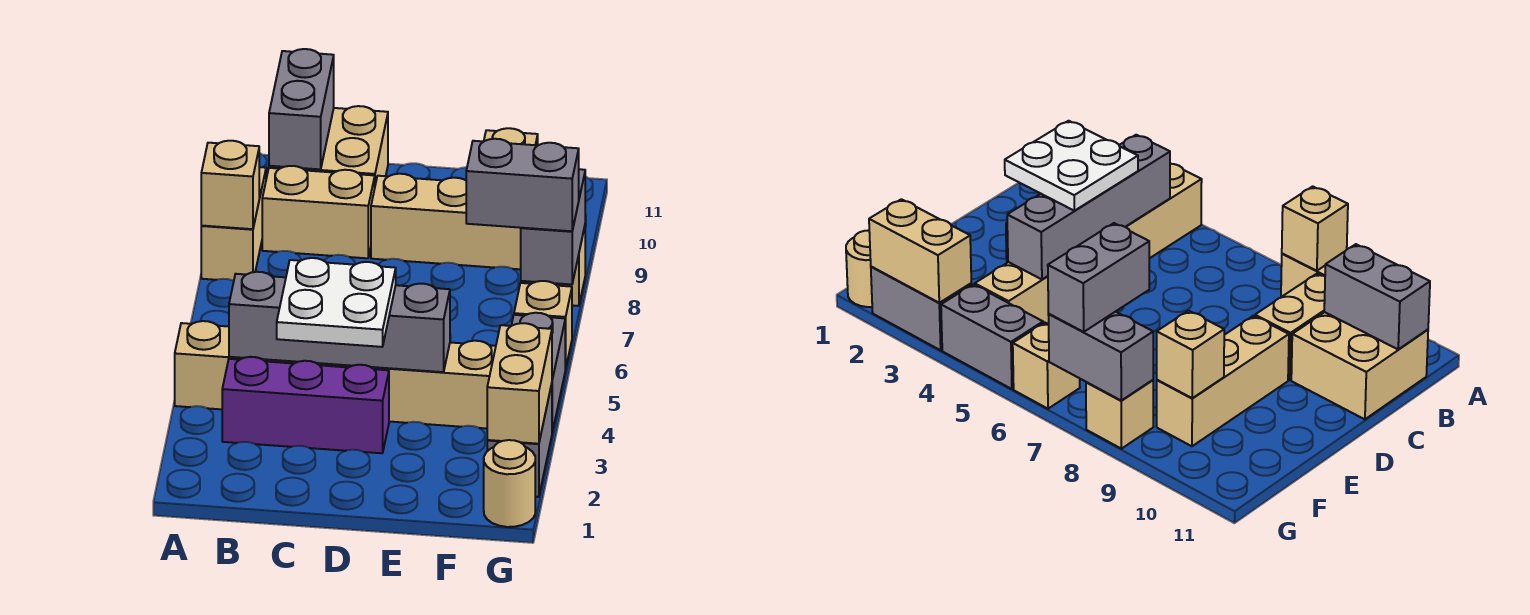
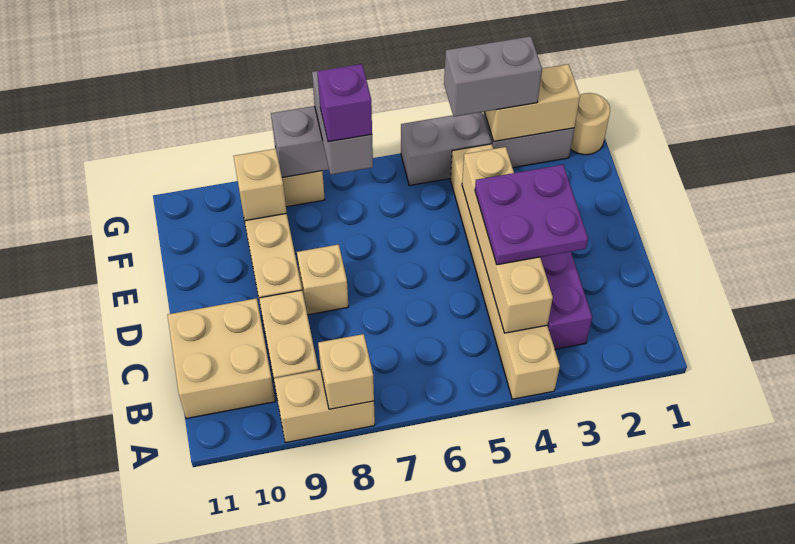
grey 1x4 brick [229,272,450,372] -> tan 1x4 brick [462,147,553,333]
grey 1x2 brick [269,49,334,169] -> grey 1x2 brick moved to [444,36,542,117]
white 2x2 plate [277,258,396,347] -> purple 2x2 plate [475,165,588,265]
none -> purple 1x1 brick [317,64,372,142]
tan 1x1 brick [514,281,572,369] -> tan 1x1 brick moved to [297,244,348,315]

